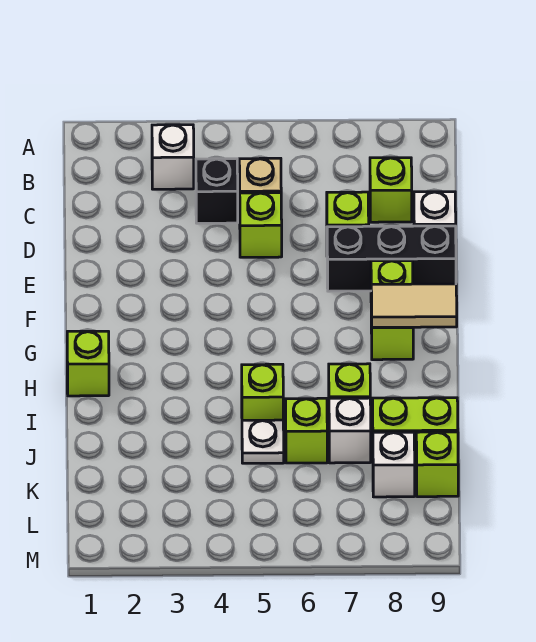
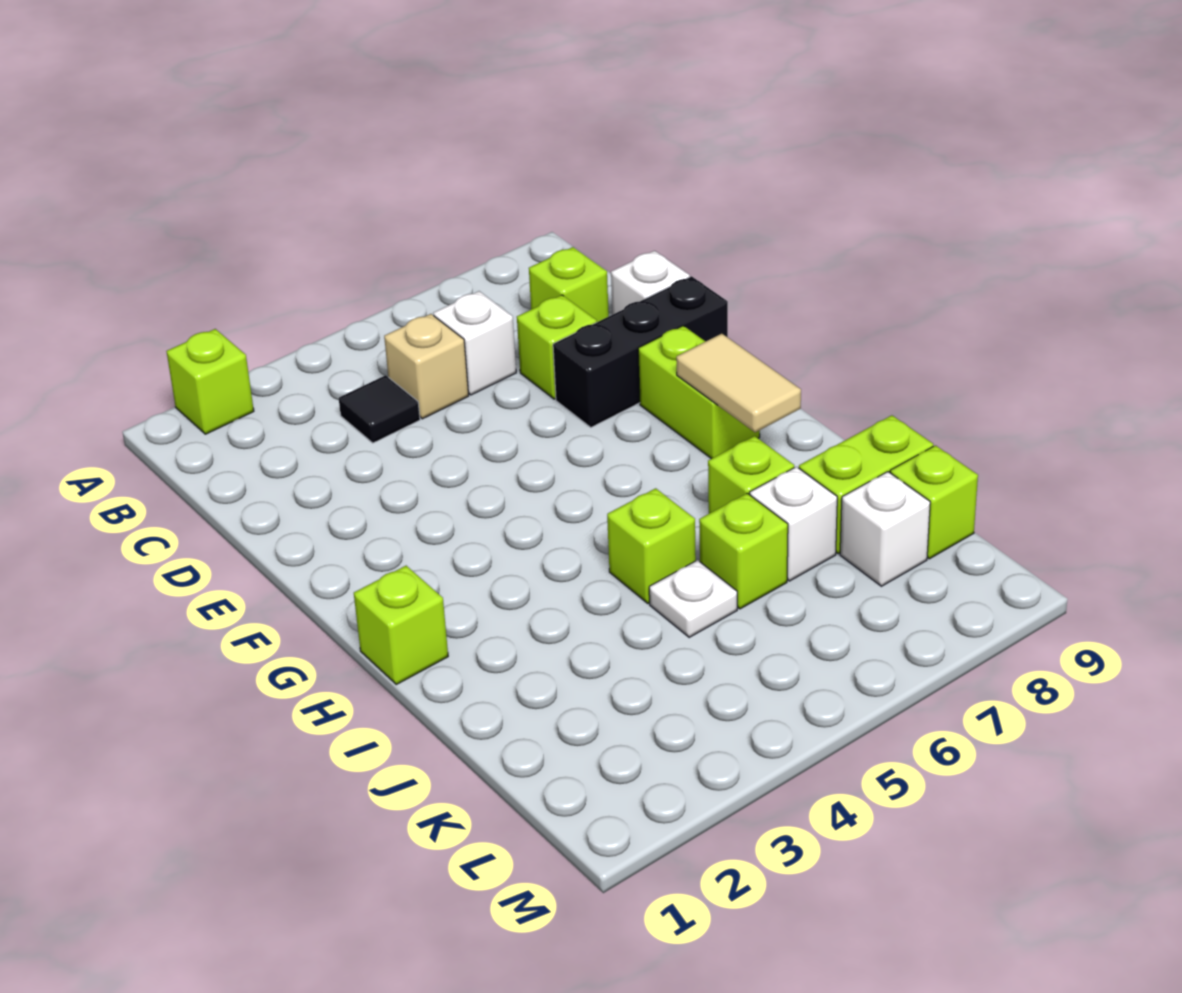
white 1x1 brick [152,125,194,189] -> white 1x1 brick moved to [433,291,516,395]
black 1x1 brick [196,159,238,223] -> black 1x1 tile [339,375,420,443]
lime 1x1 brick [240,193,282,257] -> lime 1x1 brick moved to [166,329,254,434]
tan 1x2 tile [371,284,457,327] -> tan 1x2 tile turned to [676,334,801,432]

